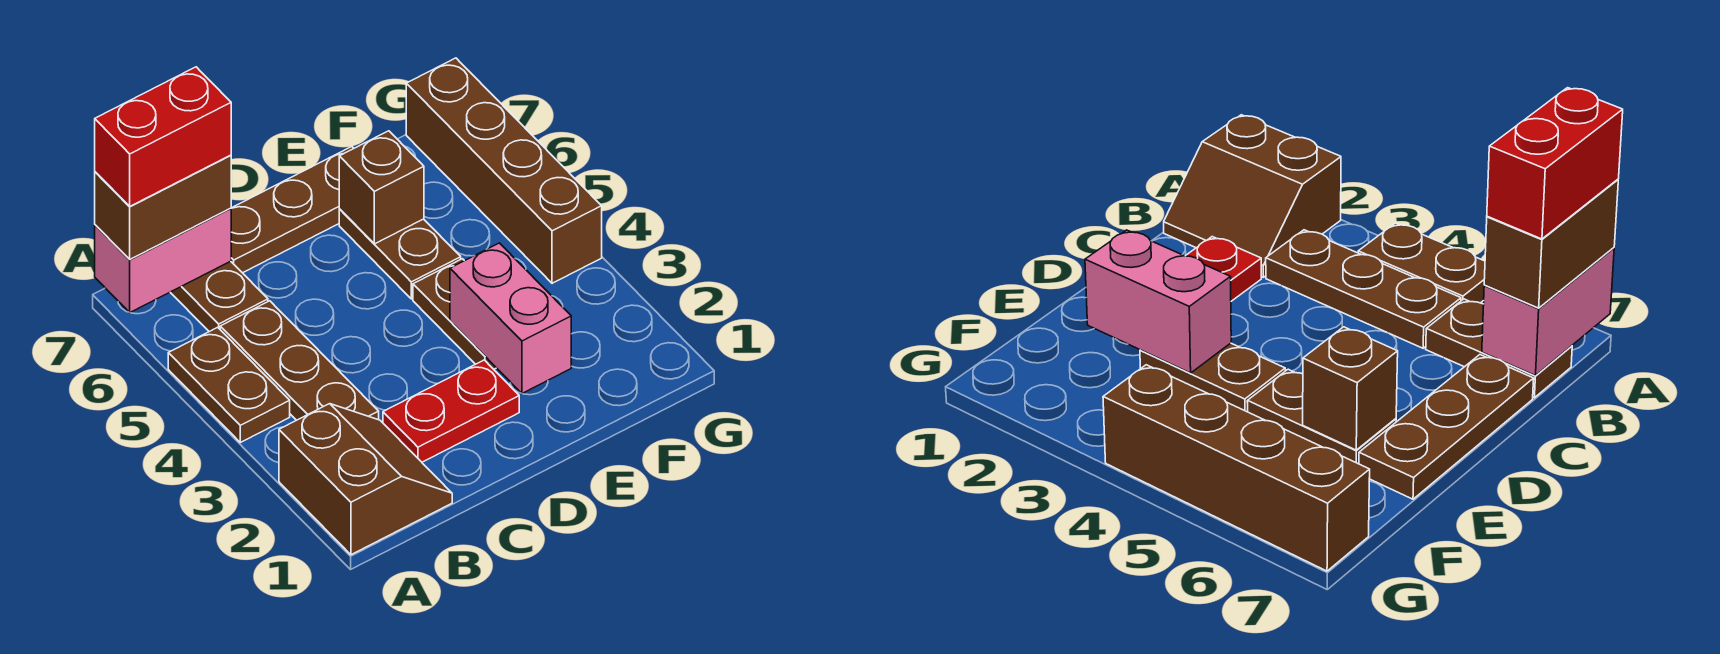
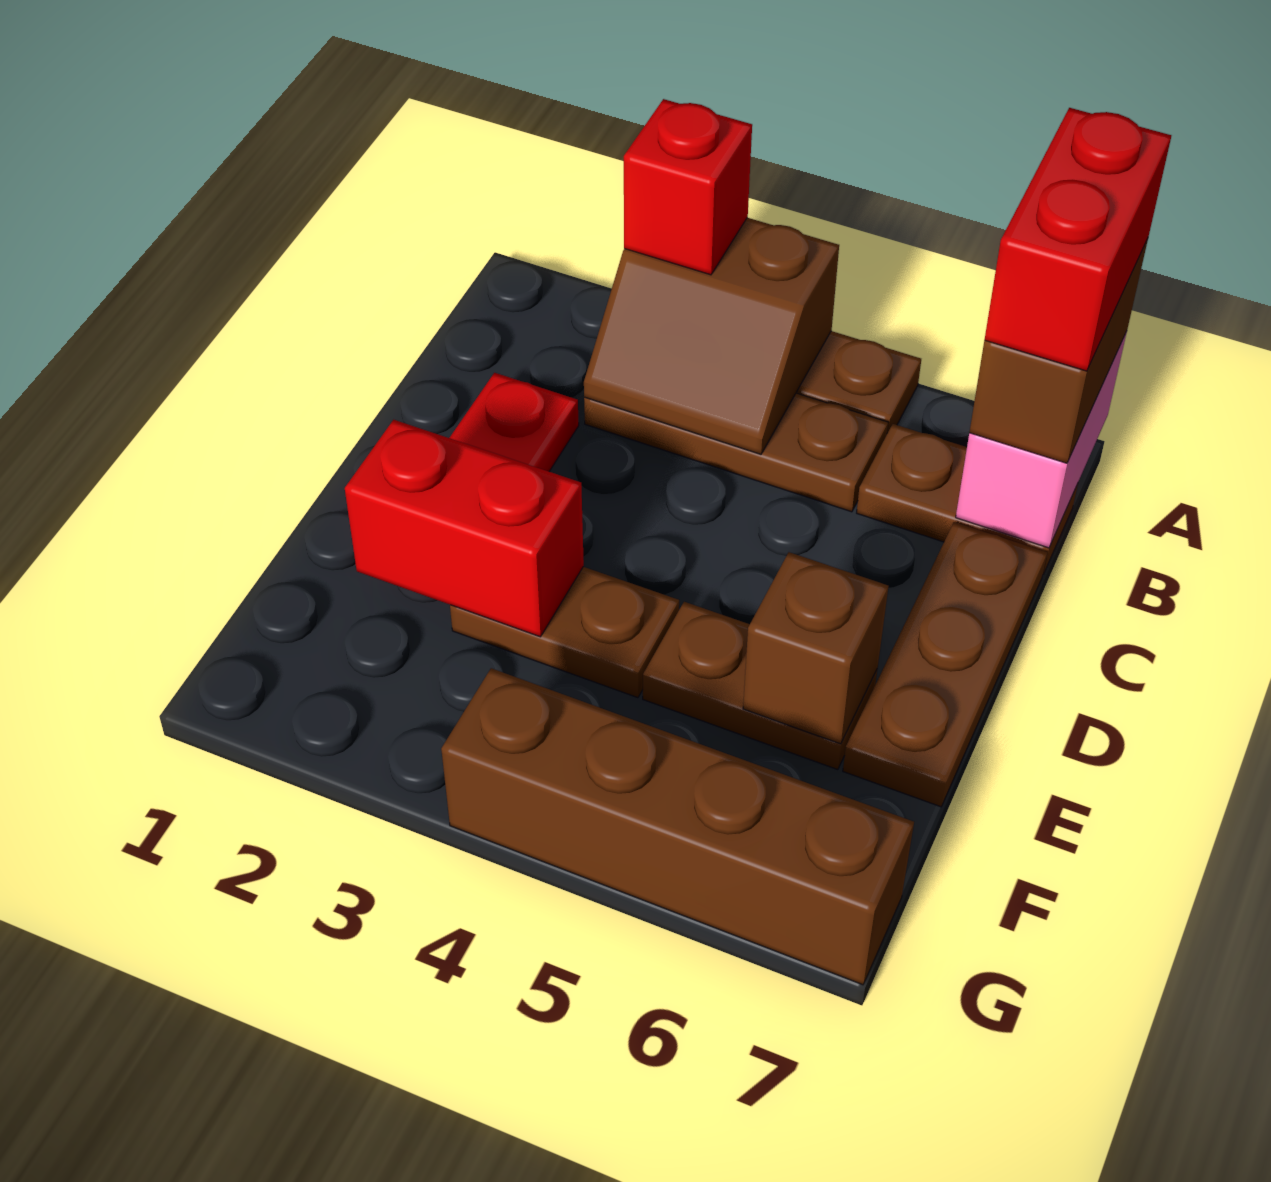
brown 2x2 slope [279,404,452,555] -> brown 2x2 slope moved to [584,218,839,454]
none -> red 1x1 brick [624,99,752,275]
pink 1x2 brick [450,243,571,394] -> red 1x2 brick [345,420,584,637]

